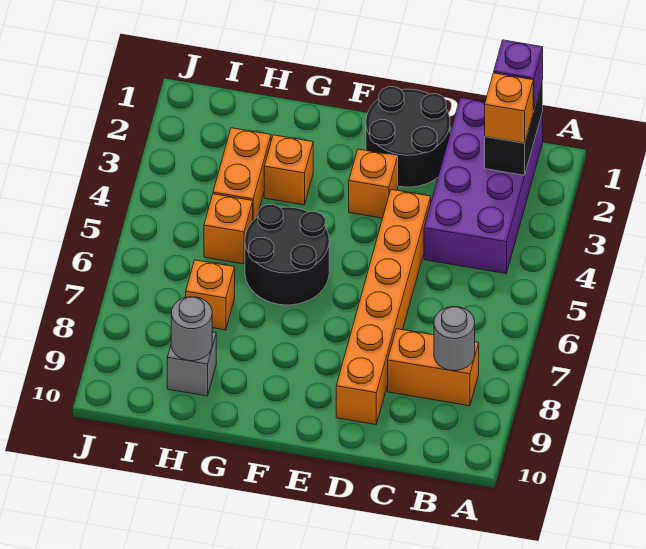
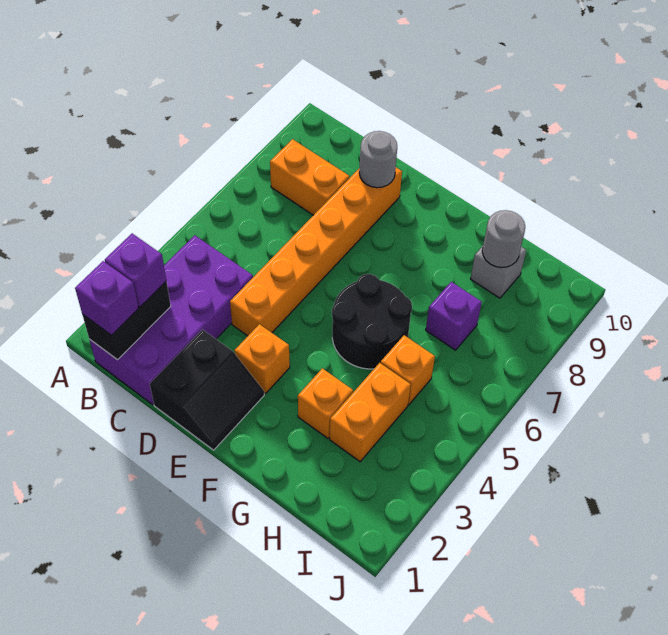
orange 1x1 brick [485,73,533,143] -> purple 1x1 brick [105,234,166,307]
grey 1x1 round brick [434,307,475,371] -> grey 1x1 round brick moved to [359,131,397,188]
black 2x2 round brick [366,87,450,187] -> black 2x2 slope [150,330,264,450]
orange 1x1 brick [186,260,235,330] -> purple 1x1 brick [426,282,482,350]

